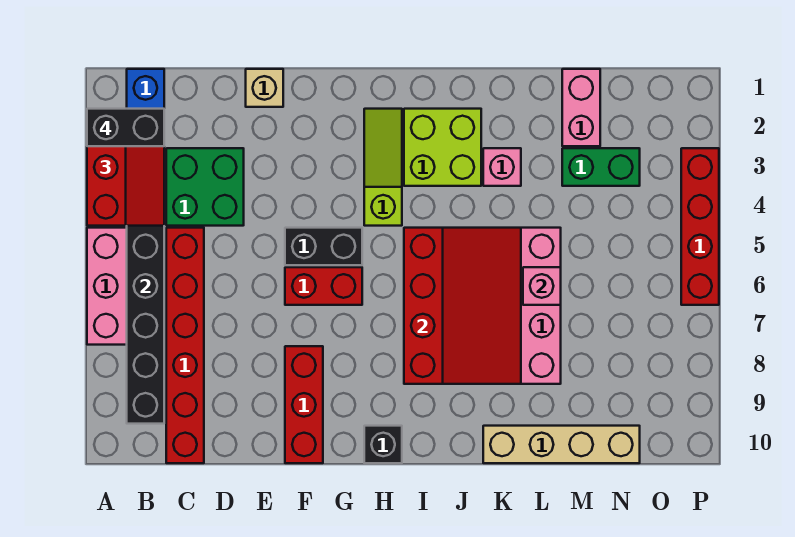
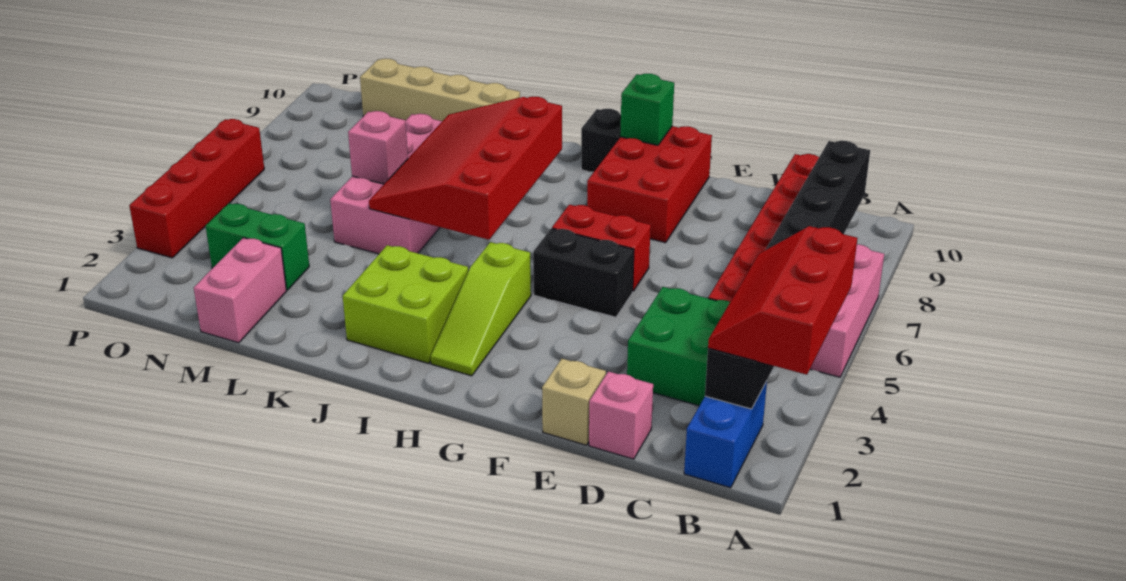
black 1x2 brick [87,109,164,146] -> none
red 1x3 brick [285,346,323,463] -> red 2x3 brick [587,126,712,243]
none -> green 1x1 brick [620,74,674,145]
pink 1x1 brick [483,148,521,186] -> pink 1x1 brick moved to [589,371,653,459]

